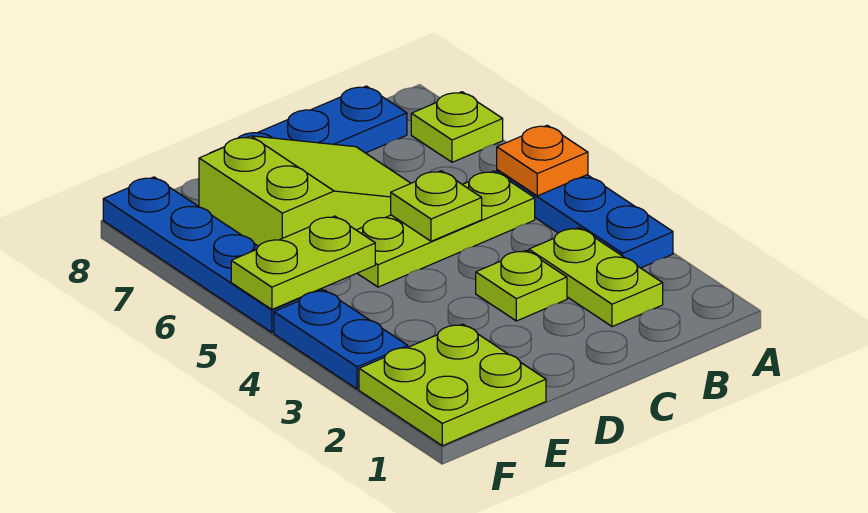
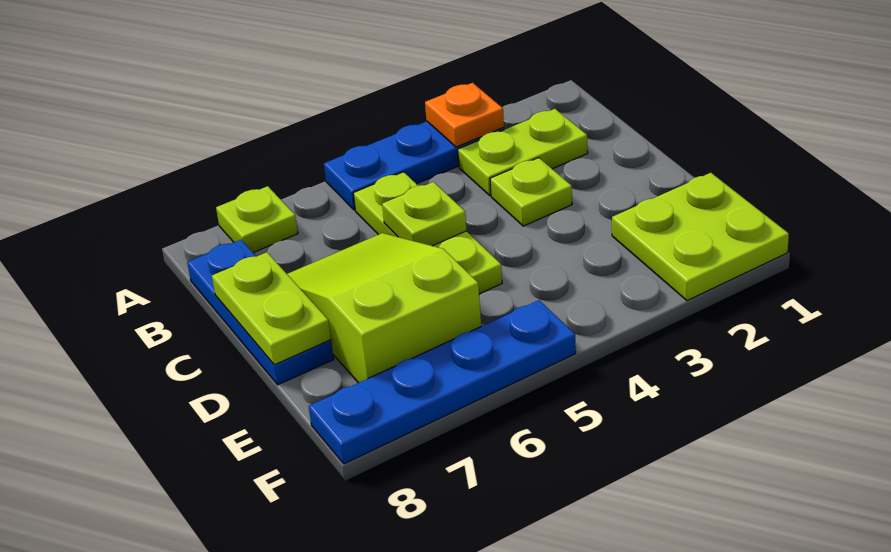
orange 1x1 plate [497,125,588,196] -> orange 1x1 plate moved to [425,83,504,147]
lime 1x2 plate [231,216,375,309] -> lime 1x2 plate moved to [212,252,331,365]
blue 1x2 plate [274,290,408,389] -> none

